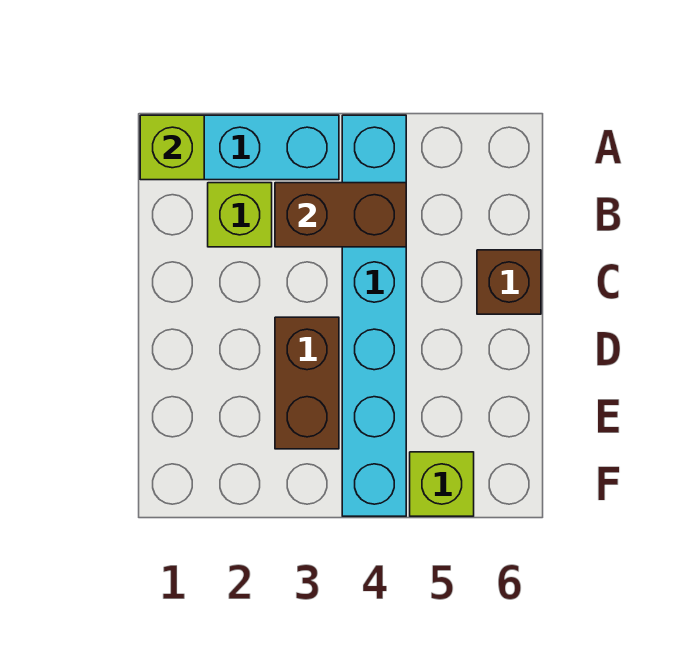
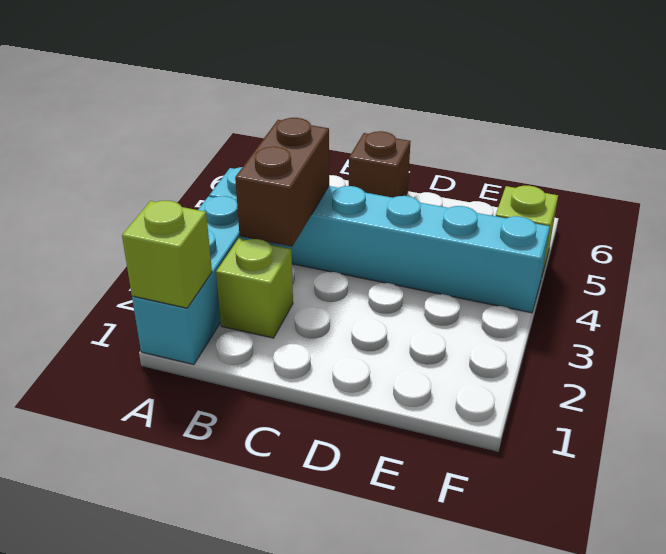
brown 1x2 brick [275,317,339,449] -> none

